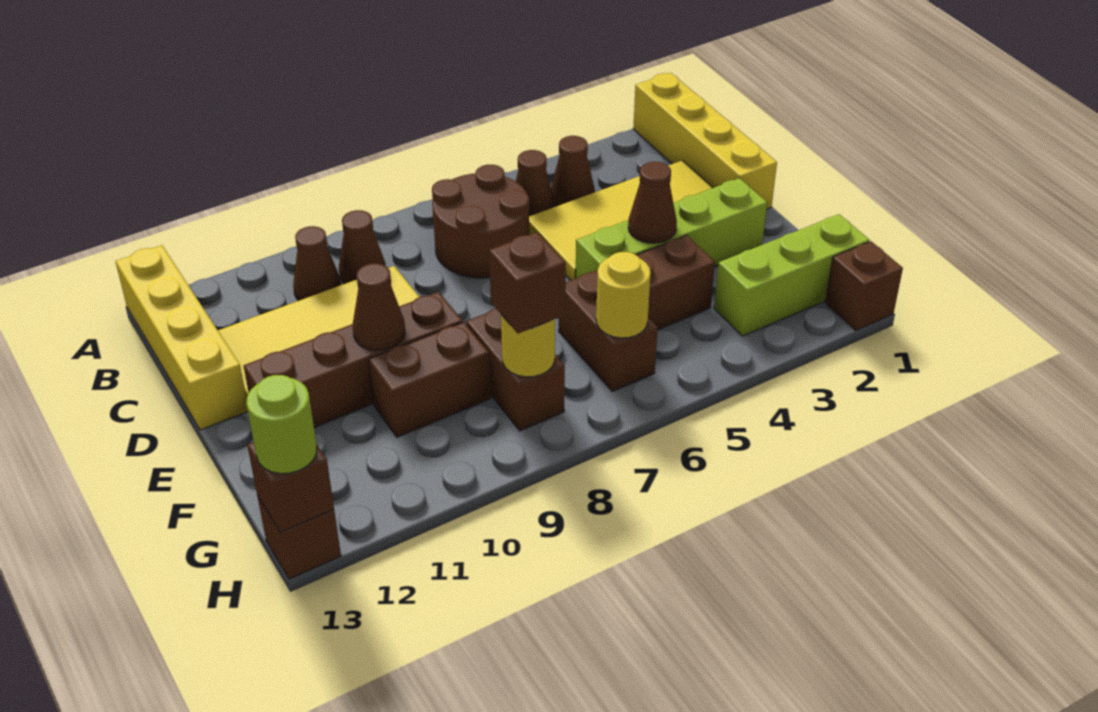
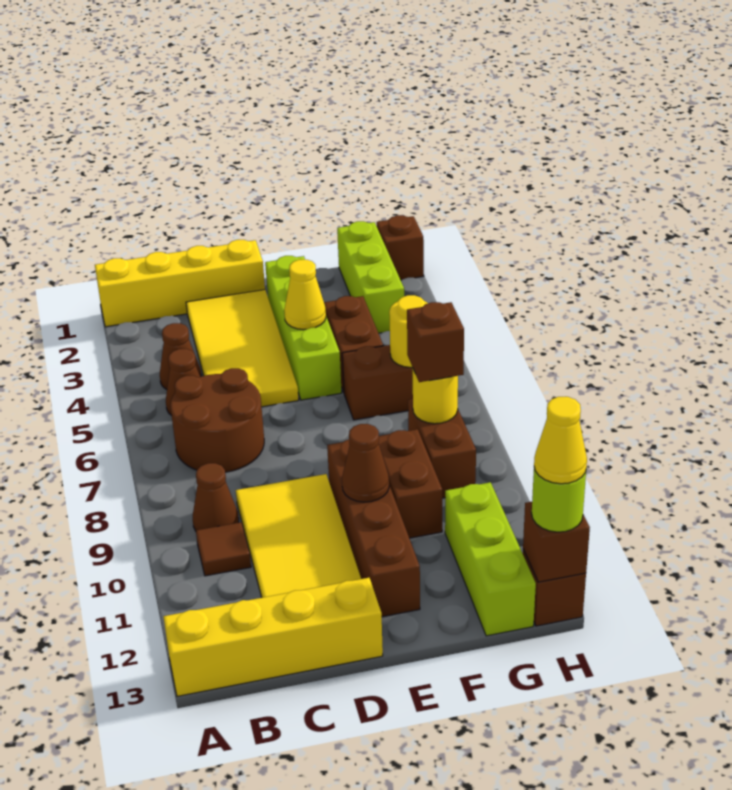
brown 1x1 cone [293,226,341,300] -> brown 1x1 tile [196,522,251,576]
brown 1x1 cone [628,162,677,243] -> yellow 1x1 cone [284,260,326,330]
brown 1x2 brick [466,309,565,431] -> brown 1x2 brick turned to [408,399,476,498]
none -> lime 1x3 brick [445,482,536,636]
none -> yellow 1x1 cone [534,397,587,484]

